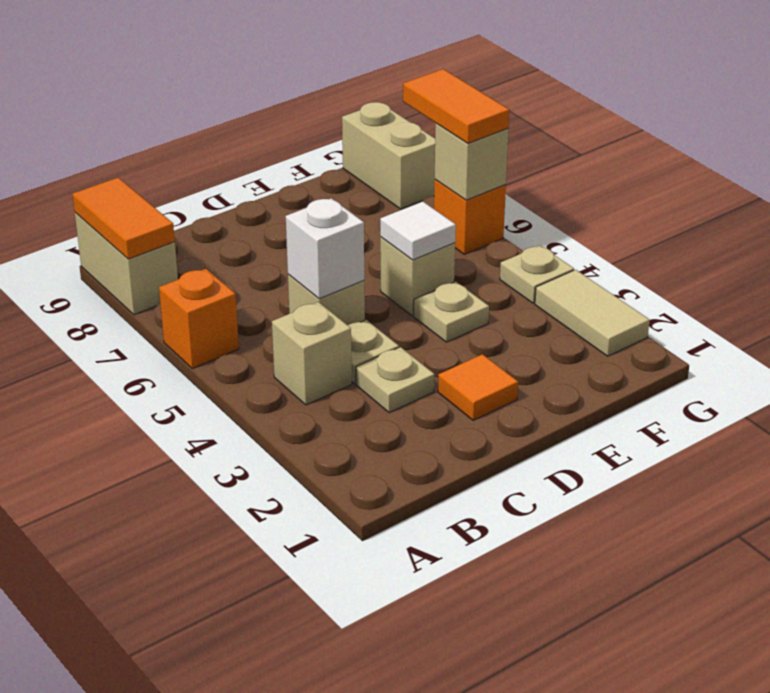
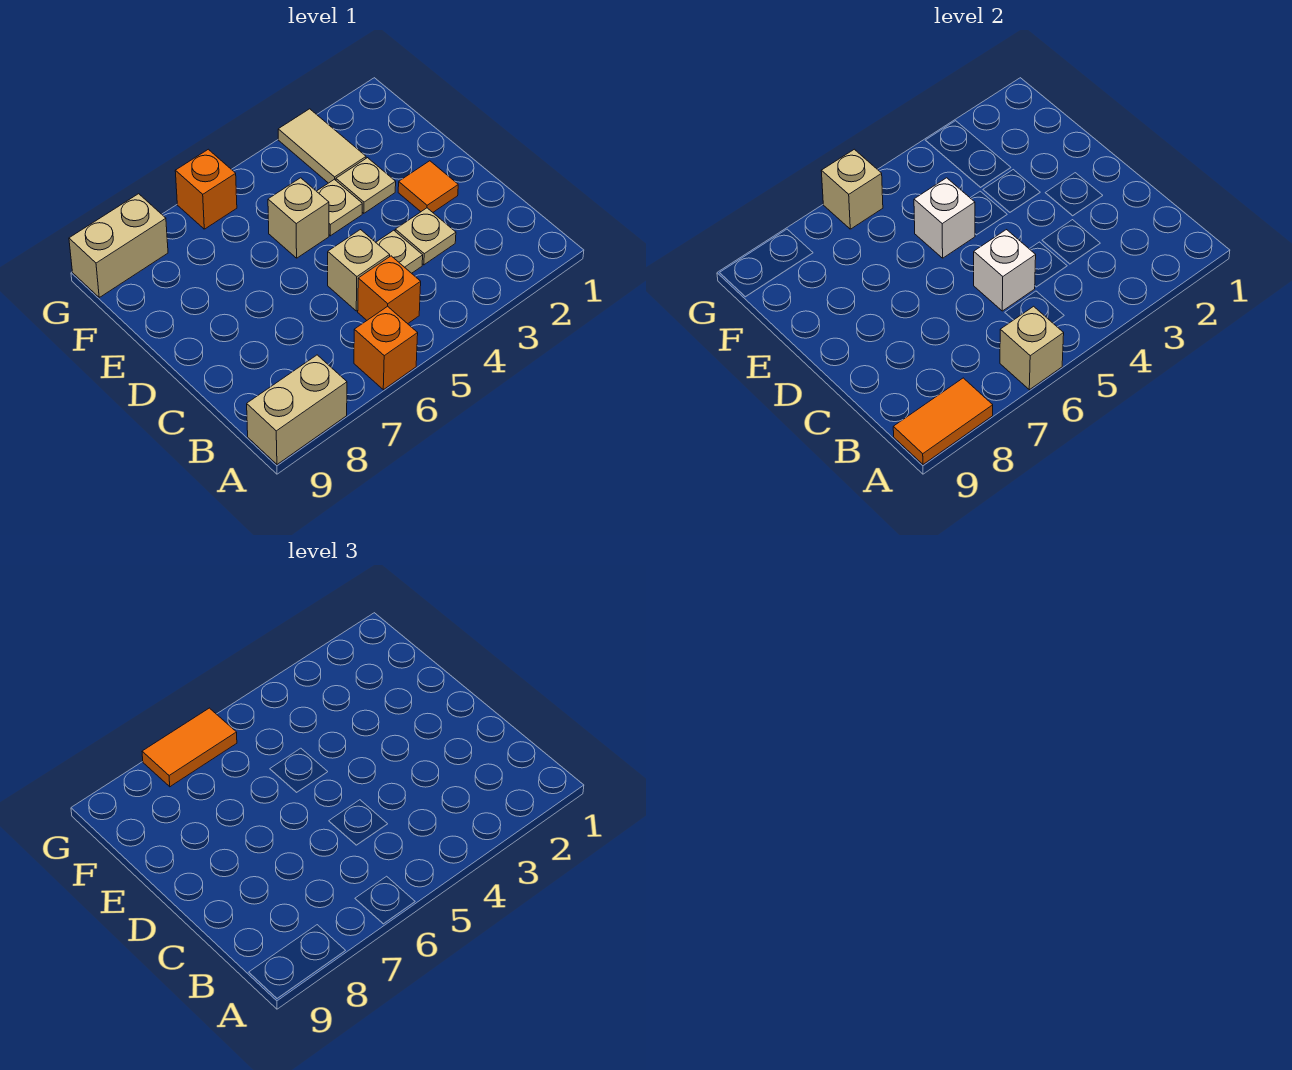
tan 1x1 brick [272,302,352,405] -> tan 1x1 brick moved to [1000,306,1064,390]
none -> orange 1x1 brick [358,256,421,324]
white 1x1 tile [380,202,456,260] -> white 1x1 brick [914,178,975,258]
tan 1x2 tile [535,270,650,356] -> tan 1x2 tile turned to [278,109,366,183]
tan 1x1 plate [500,246,574,303] -> tan 1x1 plate moved to [336,158,396,213]

